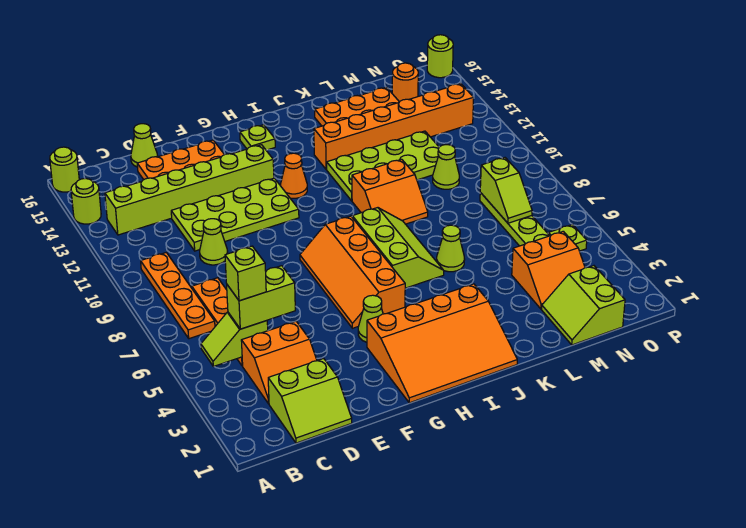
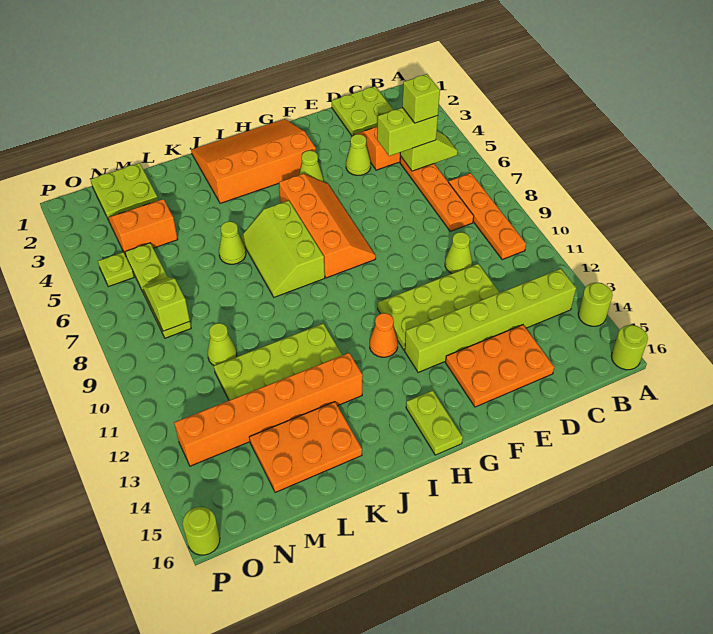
lime 2x2 slope [268,358,352,443] -> lime 2x2 plate [332,86,393,136]
lime 1x1 cone [131,124,158,167] -> lime 1x1 cone moved to [346,134,371,175]
lime 1x1 plate [240,125,275,150] -> lime 1x2 plate [406,390,463,455]
orange 2x2 slope [352,159,428,224] -> none
lime 2x2 slope [542,266,625,345] -> lime 2x2 plate [90,163,158,218]
orange 1x1 round brick [392,63,418,102] -> none

